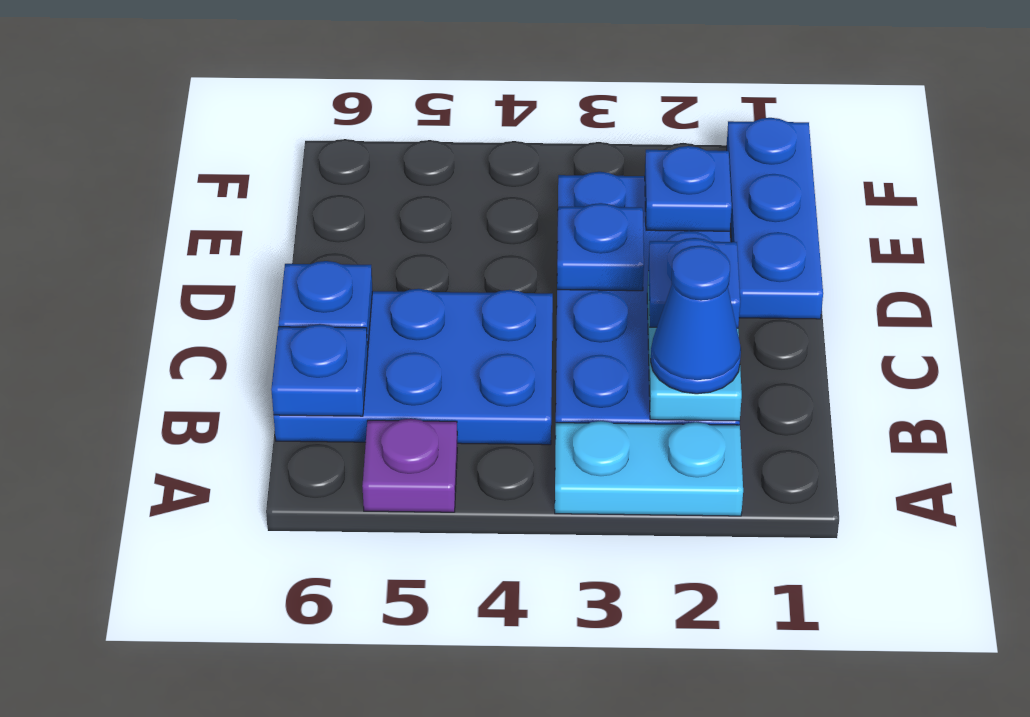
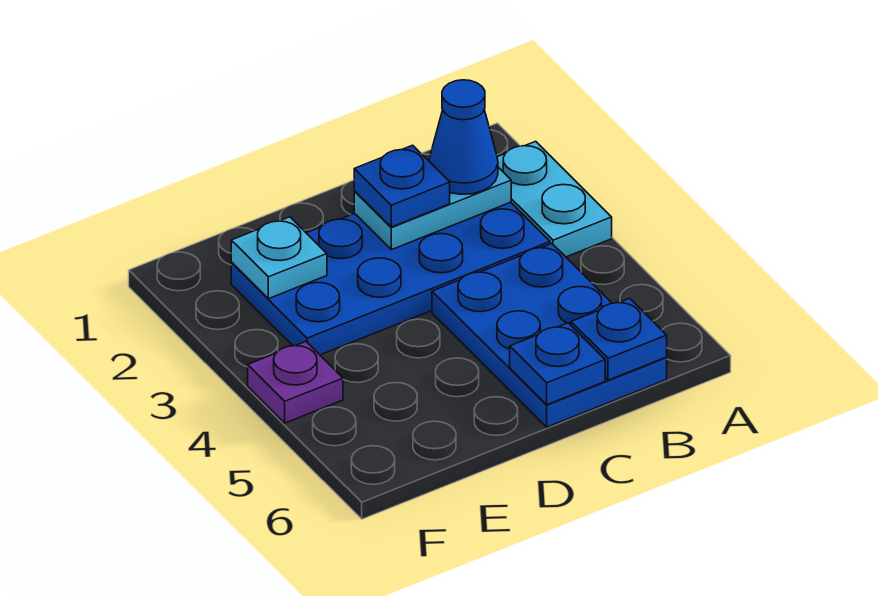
purple 1x1 plate [362,419,457,512] -> purple 1x1 plate moved to [248,342,343,423]
blue 1x3 plate [727,118,823,319] -> none
blue 1x1 plate [557,203,644,291] -> none
blue 1x1 plate [645,146,732,231] -> cyan 1x1 plate [231,217,327,299]

